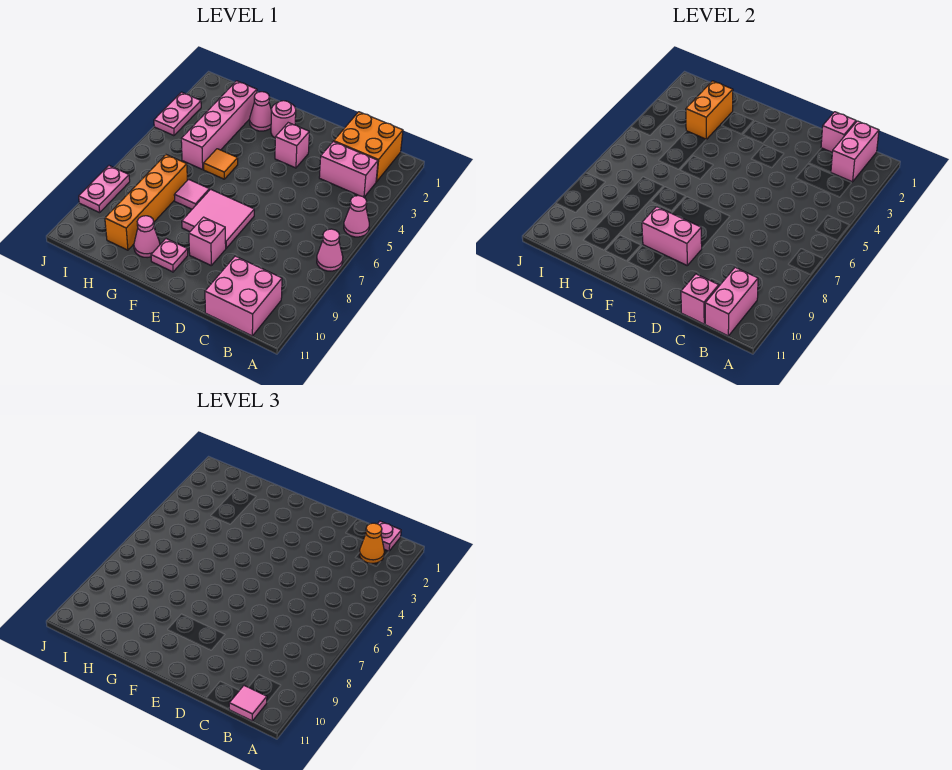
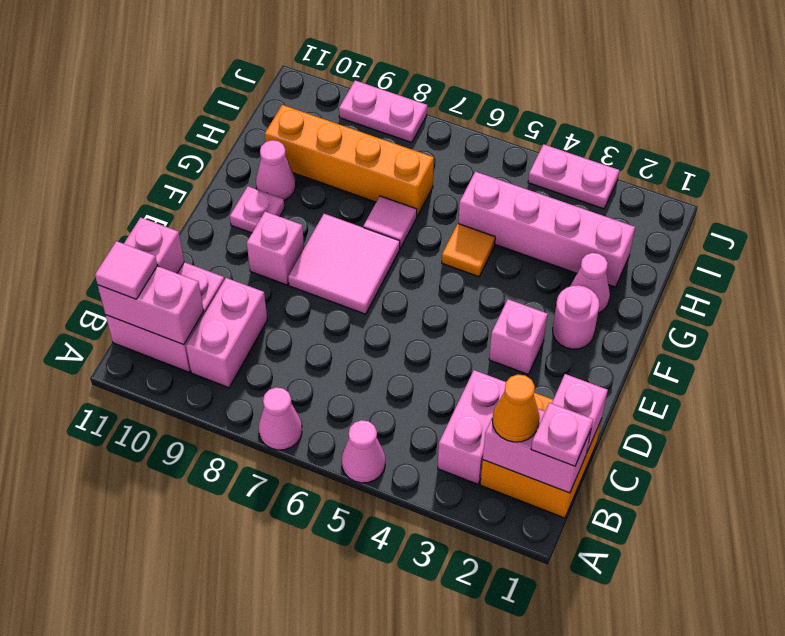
pink 1x2 brick [642,207,702,265] -> pink 1x2 brick moved to [186,278,267,388]
orange 1x2 brick [686,81,733,139] -> none

